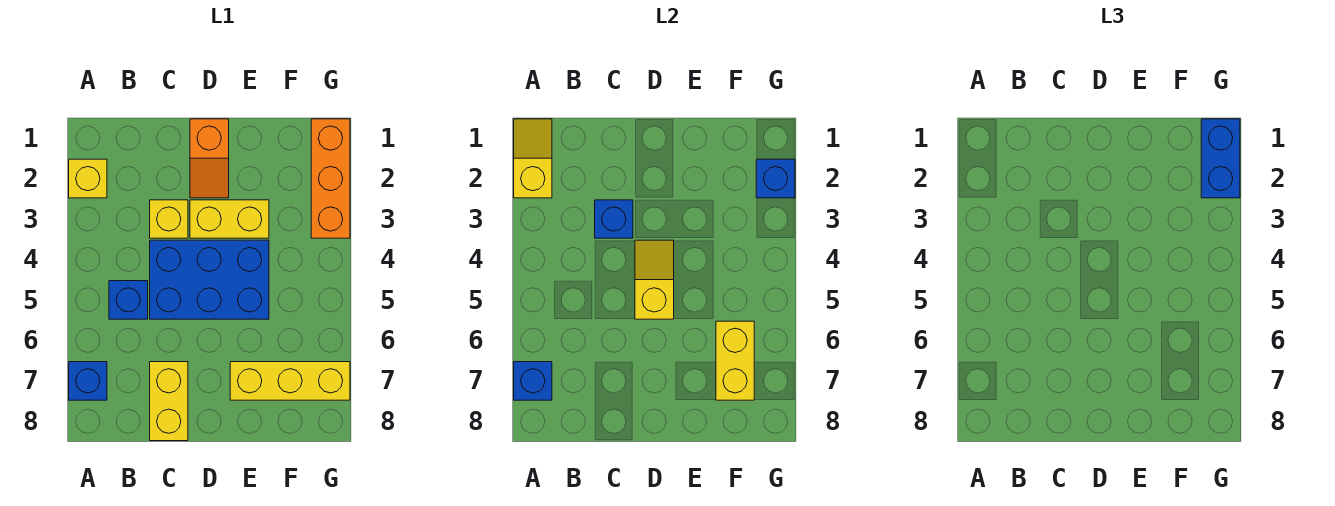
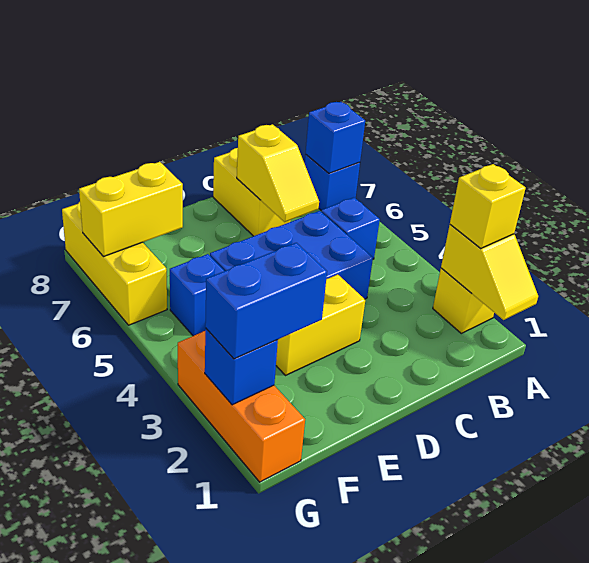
yellow 1x1 brick [150,200,188,238] -> yellow 1x1 brick moved to [450,164,526,249]
blue 1x1 brick [595,200,633,238] -> blue 1x1 brick moved to [170,254,224,336]
orange 1x2 slope [190,119,229,198] -> none
yellow 1x2 slope [635,240,674,319] -> yellow 1x2 slope moved to [237,124,319,222]
yellow 1x3 brick [230,362,350,400] -> yellow 1x3 brick turned to [62,202,167,325]
yellow 1x2 brick [716,321,754,400] -> yellow 1x2 brick turned to [79,162,183,257]
blue 1x2 brick [1201,119,1240,198] -> blue 1x2 brick turned to [205,243,327,359]

